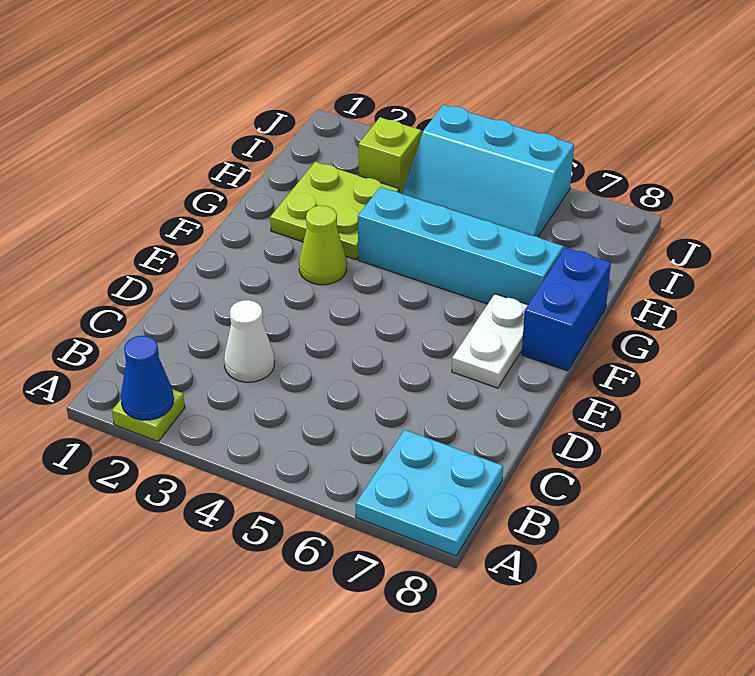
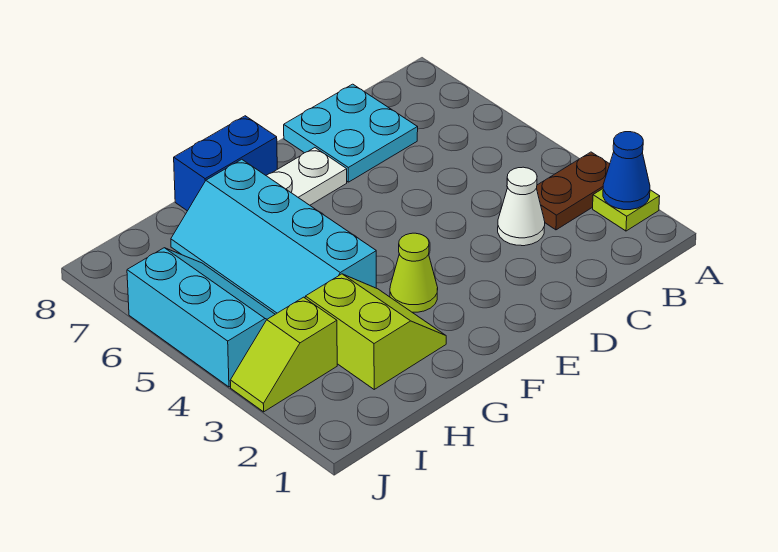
none -> brown 1x2 plate [537,152,610,230]
cyan 2x2 plate [356,430,503,556] -> cyan 2x2 plate moved to [284,84,418,182]
lime 2x2 plate [270,162,399,260] -> lime 2x2 slope [305,274,446,389]

